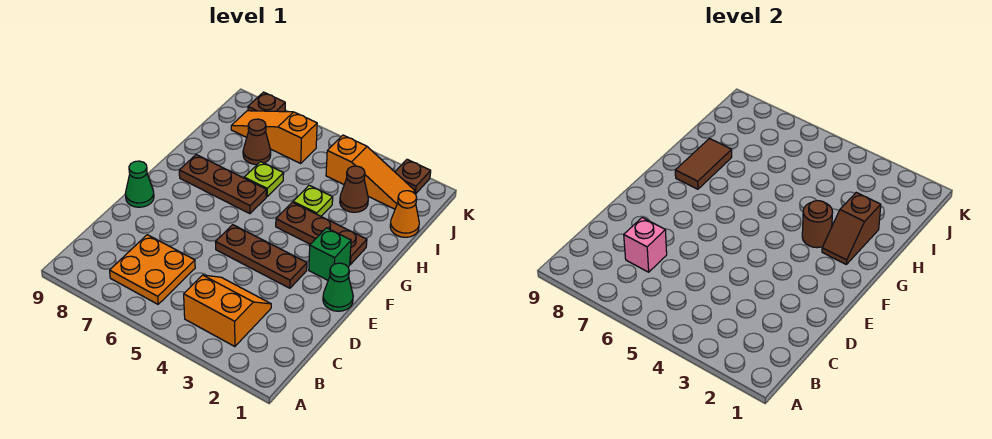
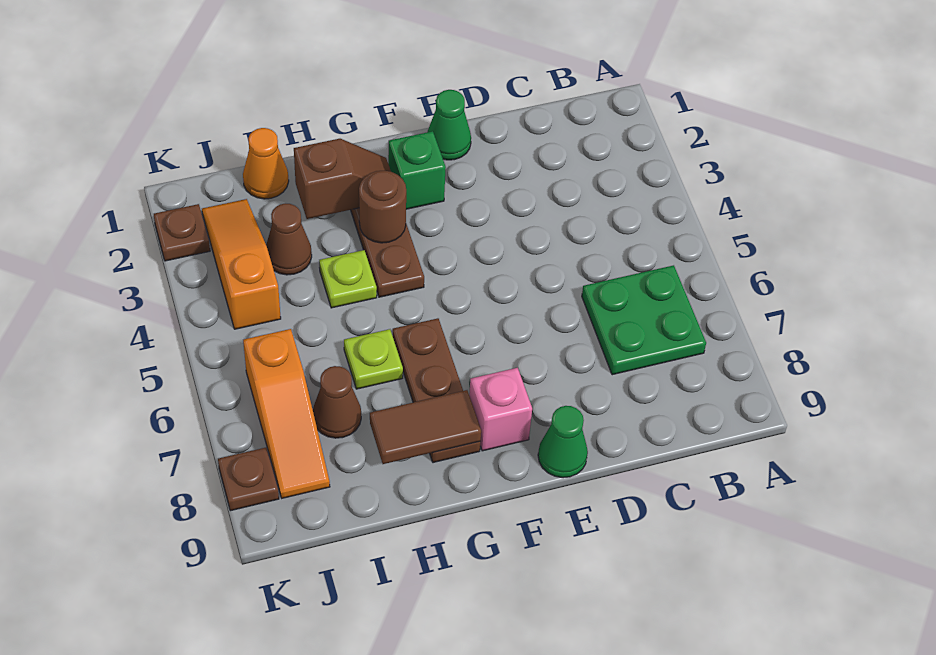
orange 2x2 slope [184,275,271,347] -> none
orange 2x2 plate [110,235,195,304] -> green 2x2 plate [582,265,706,375]
pink 1x1 brick [624,218,667,272] -> pink 1x1 brick moved to [469,367,532,451]
brown 1x3 plate [216,225,307,288] -> none

